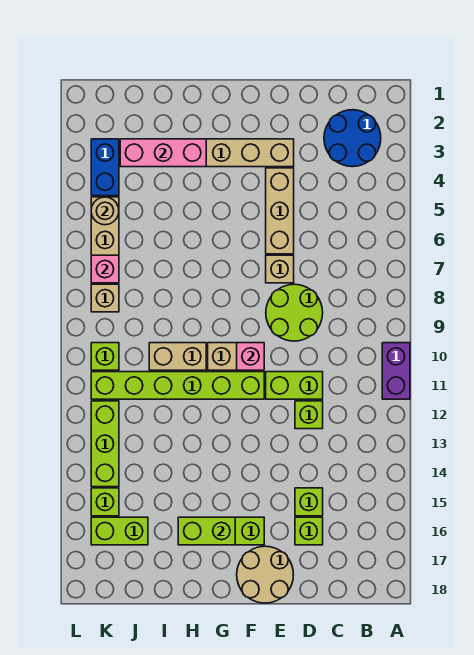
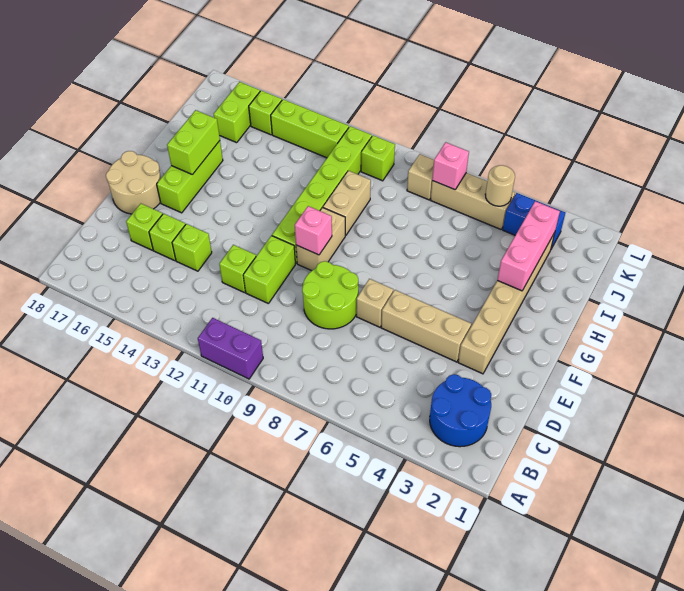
none -> lime 1x1 brick [172,224,212,271]

